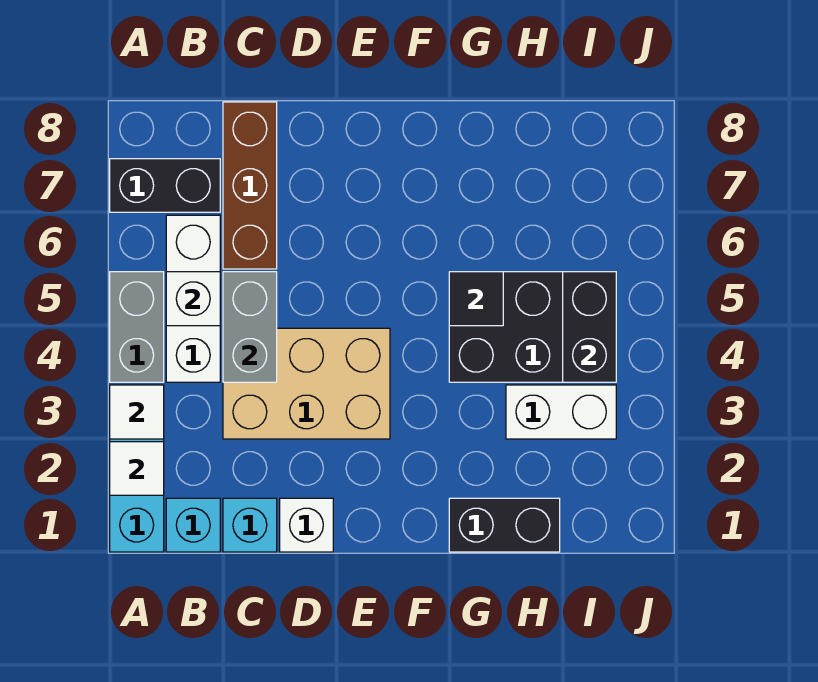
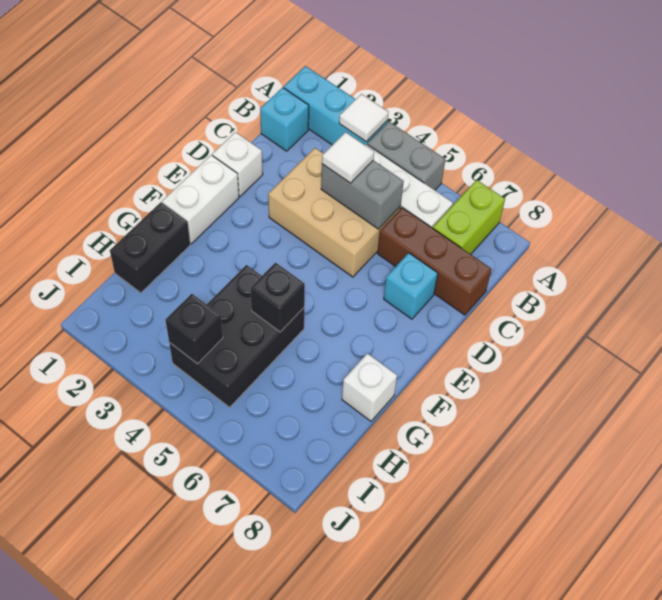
white 1x1 tile [110,442,164,495] -> white 1x1 tile moved to [322,132,374,183]
black 1x2 brick [110,159,220,212] -> lime 1x2 brick [433,180,505,254]
white 1x1 brick [166,272,220,326] -> white 1x1 brick moved to [342,353,397,421]
cyan 1x1 brick [223,498,277,552] -> cyan 1x1 brick moved to [384,253,438,319]
tan 2x3 brick [223,328,390,439] -> tan 2x3 brick turned to [268,148,400,277]
black 1x1 tile [449,272,503,326] -> black 1x1 brick [250,263,305,332]
white 1x2 brick [506,385,616,439] -> white 1x2 brick moved to [162,155,239,244]
black 1x2 brick [563,272,616,382] -> black 1x1 brick [165,294,223,364]

